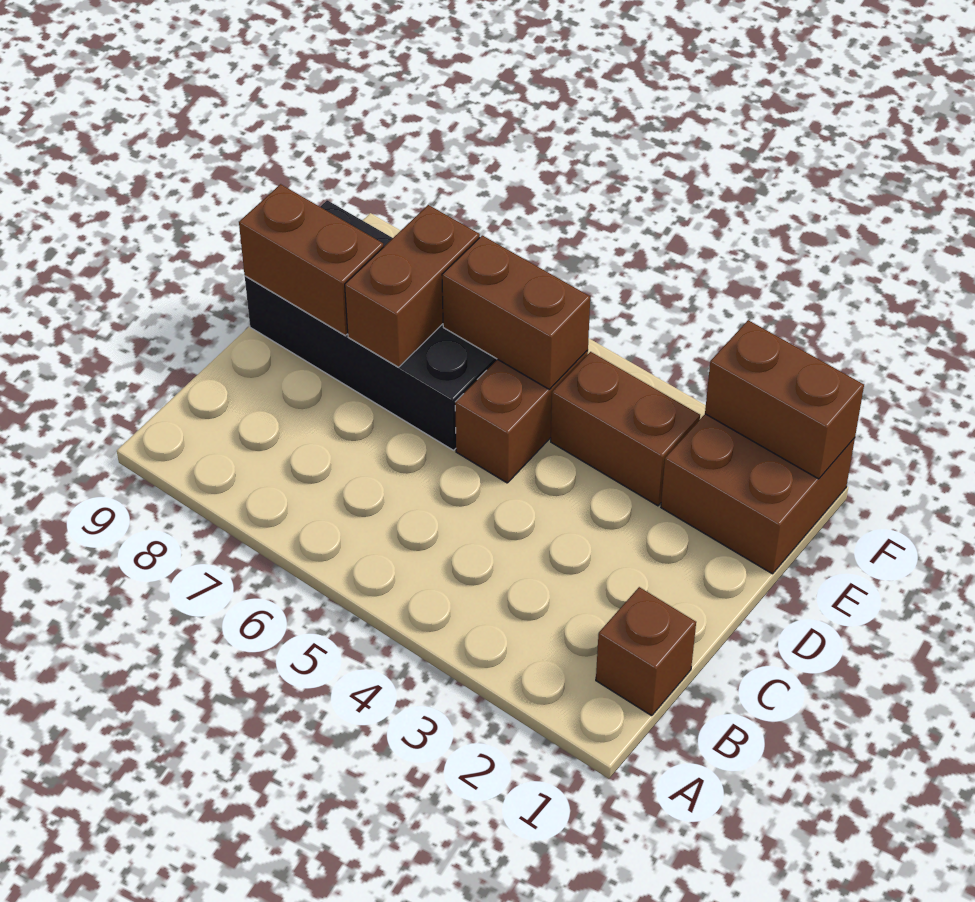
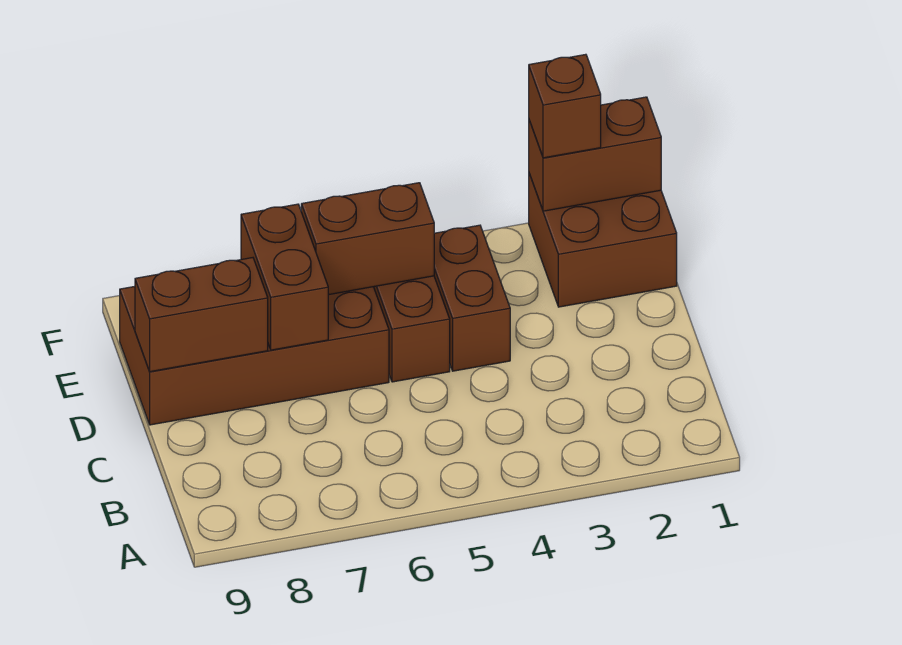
brown 1x1 brick [596,587,696,716] -> brown 1x1 brick moved to [529,54,601,158]
black 2x4 brick [245,200,497,450] -> brown 2x4 brick [120,286,389,425]
brown 1x2 brick [551,352,700,506] -> brown 1x2 brick turned to [434,225,510,371]

